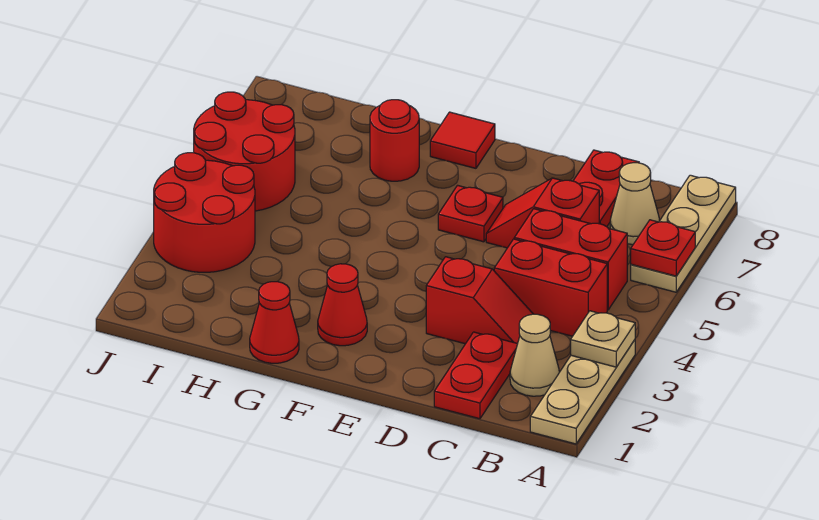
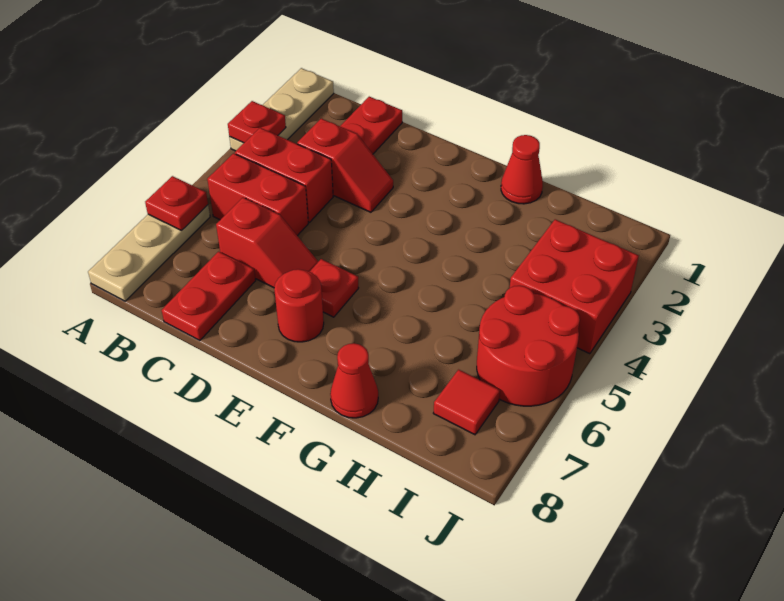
tan 1x1 plate [571,311,635,367] -> red 1x1 plate [228,101,286,143]
tan 1x1 cone [510,314,559,396] -> none
tan 1x1 cone [610,163,660,245] -> none
red 1x2 slope [426,257,533,344] -> red 1x2 slope turned to [297,118,393,212]
red 1x1 cone [318,264,367,346] -> red 1x1 cone moved to [330,343,378,418]
red 1x1 tile [430,112,495,168] -> red 1x1 tile moved to [433,370,500,435]
red 1x1 round brick [370,100,419,181] -> red 1x1 round brick moved to [274,269,324,342]
red 2x2 round brick [154,153,255,272] -> red 2x2 brick [510,219,639,354]

